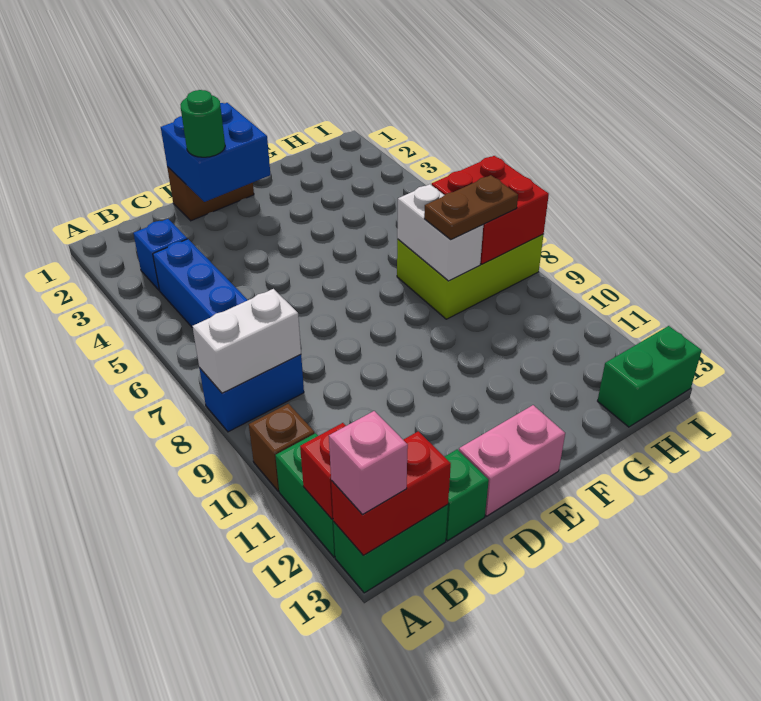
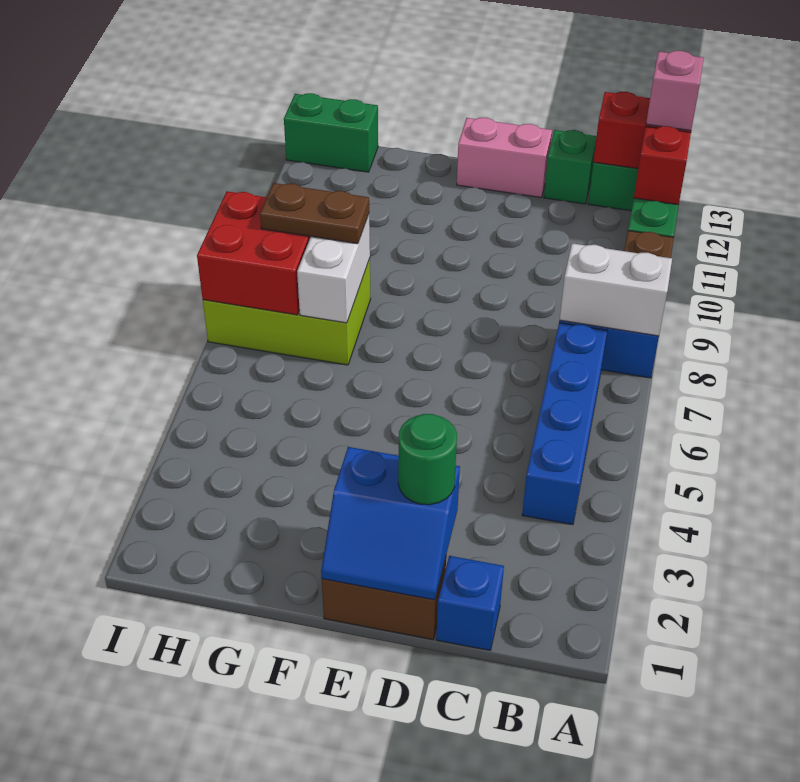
blue 1x1 brick [133,219,187,290] -> blue 1x1 brick moved to [436,556,504,650]
blue 2x2 brick [161,103,270,202] -> blue 2x2 slope [321,447,460,600]

